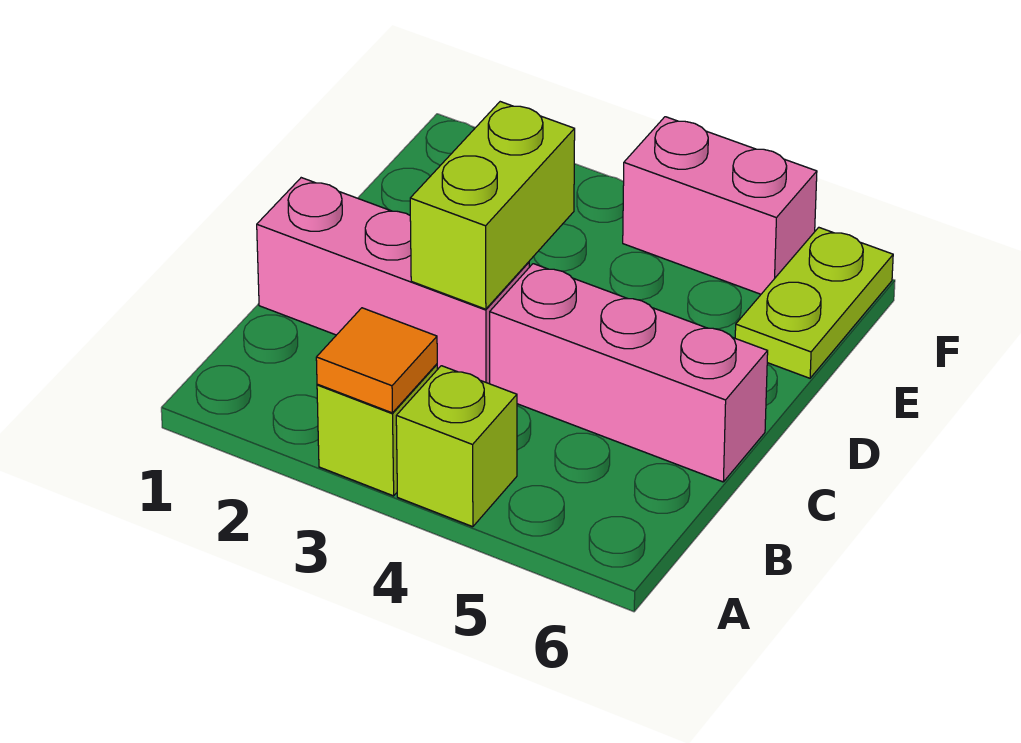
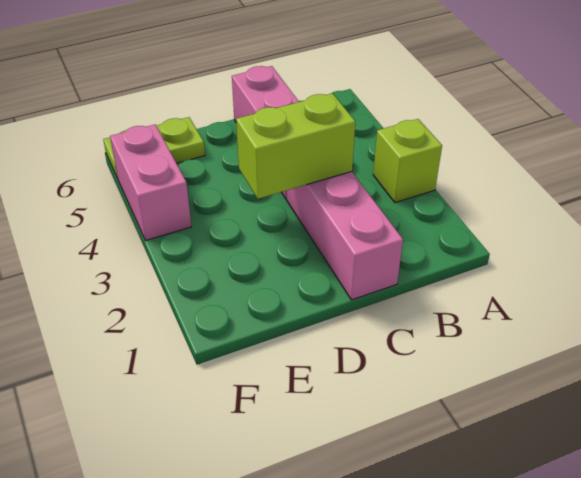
orange 1x1 tile [316,308,437,413] -> none
lime 1x1 brick [396,366,517,527] -> none

